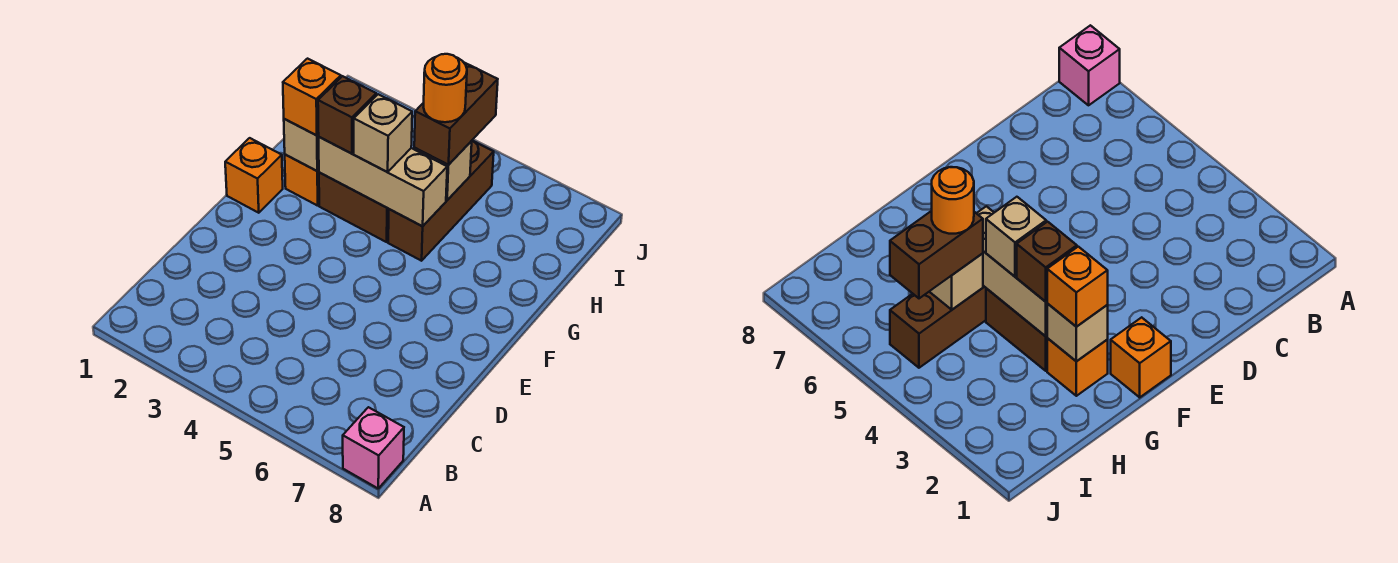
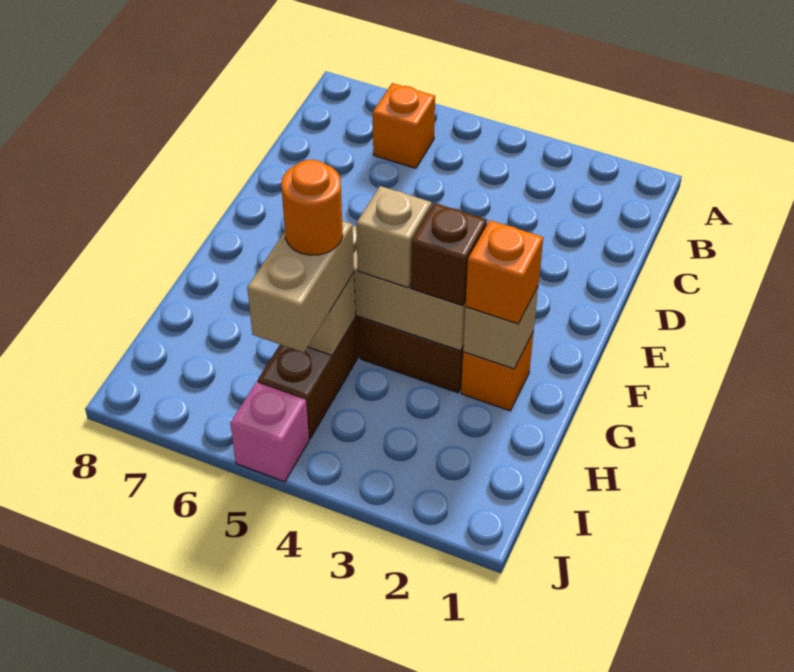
pink 1x1 brick [343,407,404,488] -> pink 1x1 brick moved to [230,382,309,482]
orange 1x1 brick [225,138,283,213] -> orange 1x1 brick moved to [373,83,435,168]
brown 1x2 brick [414,63,498,165] -> tan 1x2 brick [247,221,354,353]

